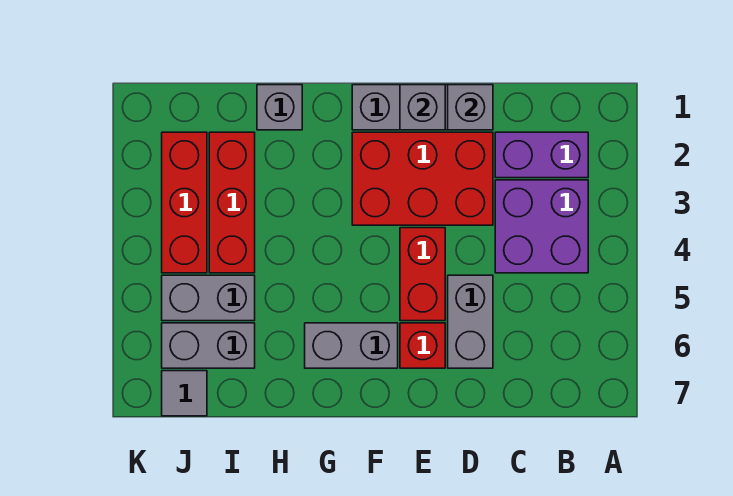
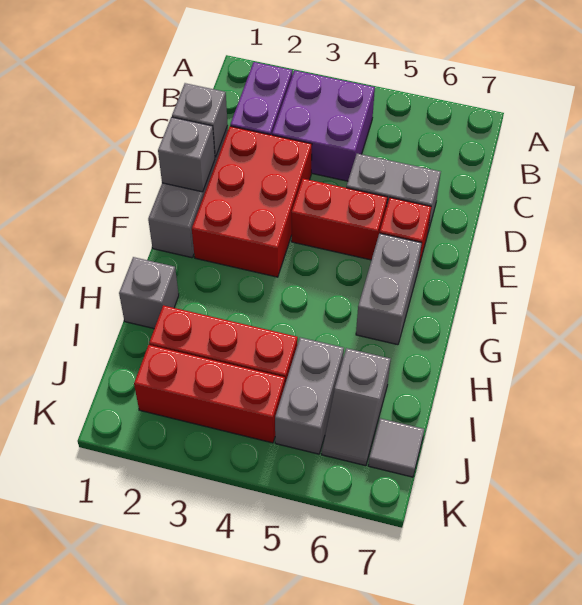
grey 1x2 brick [162,323,255,368] -> grey 1x2 slope [322,348,391,466]

